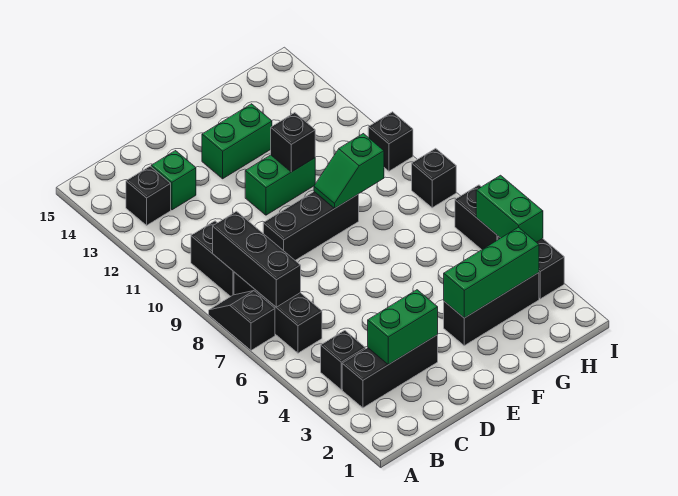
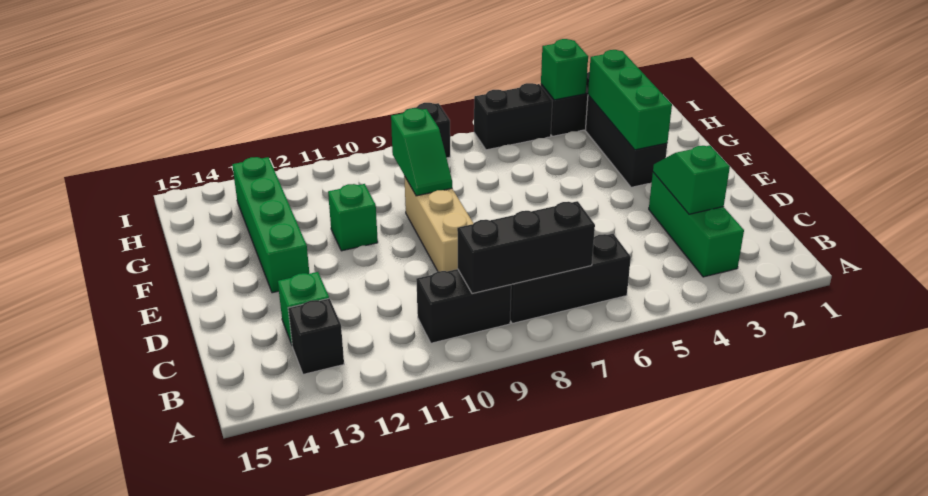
black 1x2 slope [209,291,275,350] -> none
black 1x3 brick [342,335,438,408] -> green 1x3 brick [649,172,744,277]
black 1x1 brick [321,330,365,389] -> none
green 1x2 brick [368,290,438,365] -> green 1x2 slope [653,145,730,214]
black 1x3 brick [263,192,359,260] -> tan 1x3 brick [404,176,474,271]
green 1x2 brick [245,155,315,215] -> green 1x1 brick [328,184,378,251]
green 1x2 brick [202,104,272,179] -> green 1x4 brick [232,157,309,293]
black 1x1 brick [271,113,315,172] -> none
green 1x2 brick [476,175,543,242] -> green 1x1 brick [541,39,588,100]
black 1x1 brick [368,112,413,171] -> none

